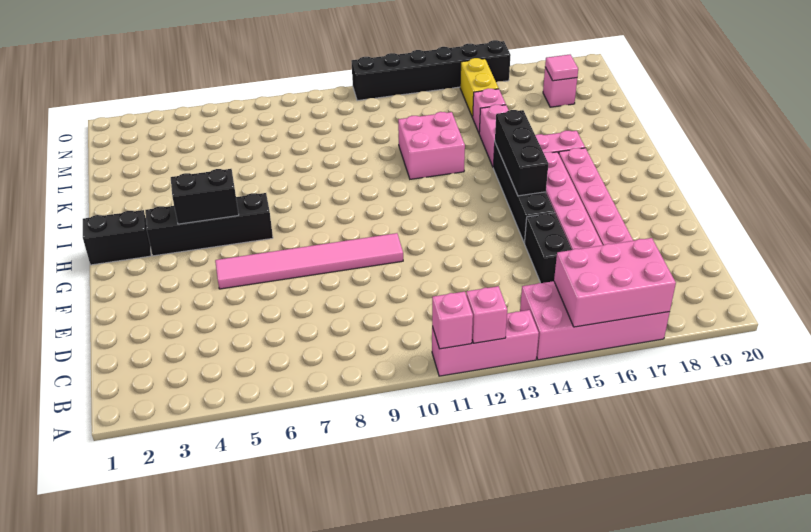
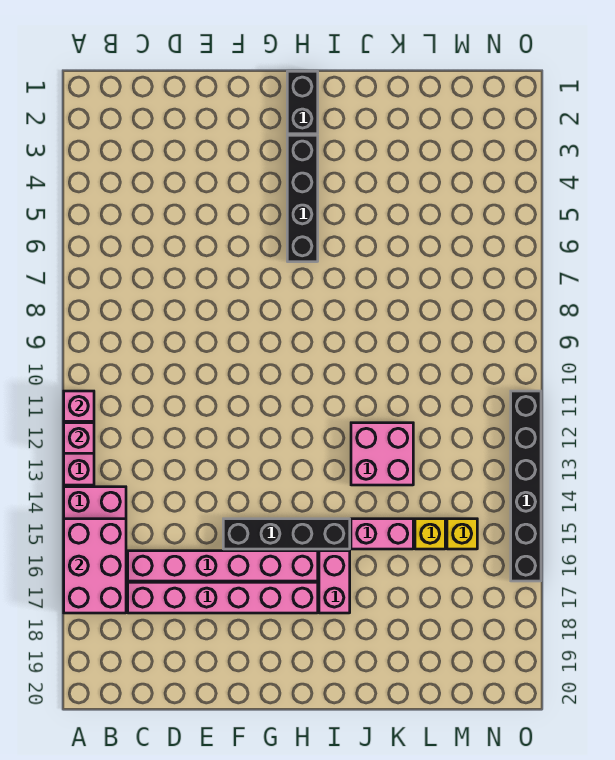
black 1x2 brick [525,213,572,283] -> none
pink 1x6 tile [215,233,403,289] -> none
black 1x3 brick [495,110,548,196] -> none
black 1x2 brick [171,169,239,224] -> none
pink 1x1 brick [472,88,506,133] -> yellow 1x1 brick [415,519,445,549]
yellow 1x2 brick [460,58,499,117] -> yellow 1x1 brick [447,519,477,549]
pink 1x1 brick [543,67,577,107] -> none
pink 1x1 tile [545,55,578,81] -> none

